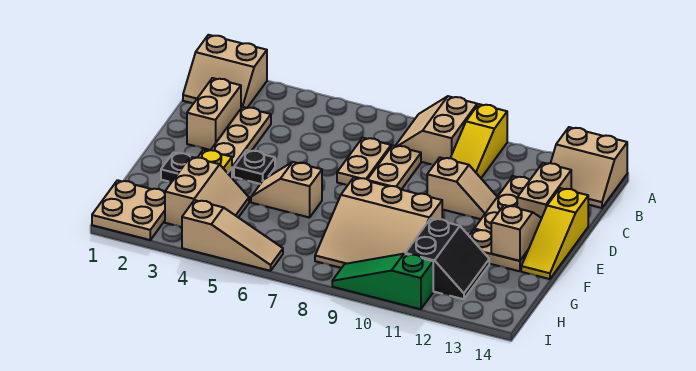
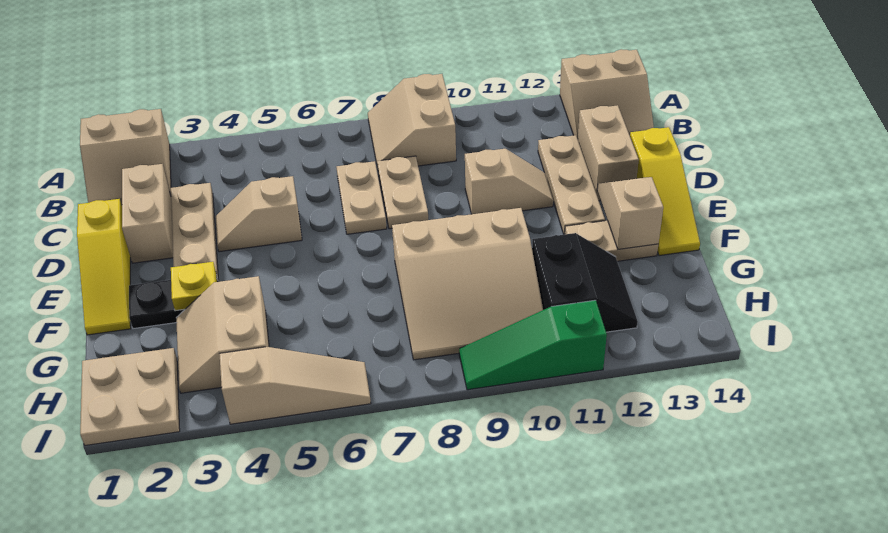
yellow 1x3 slope [451,104,507,178] -> yellow 1x3 slope moved to [77,199,131,335]
black 1x1 plate [234,150,275,184] -> none
tan 1x2 slope [251,162,322,218] -> tan 1x2 slope moved to [215,176,302,252]
tan 2x2 slope [165,157,249,227] -> tan 2x2 slope turned to [176,276,269,393]

